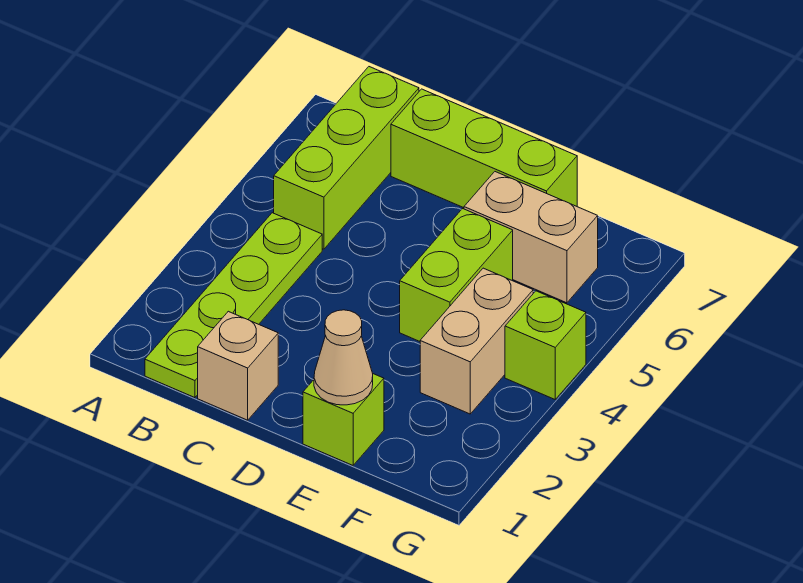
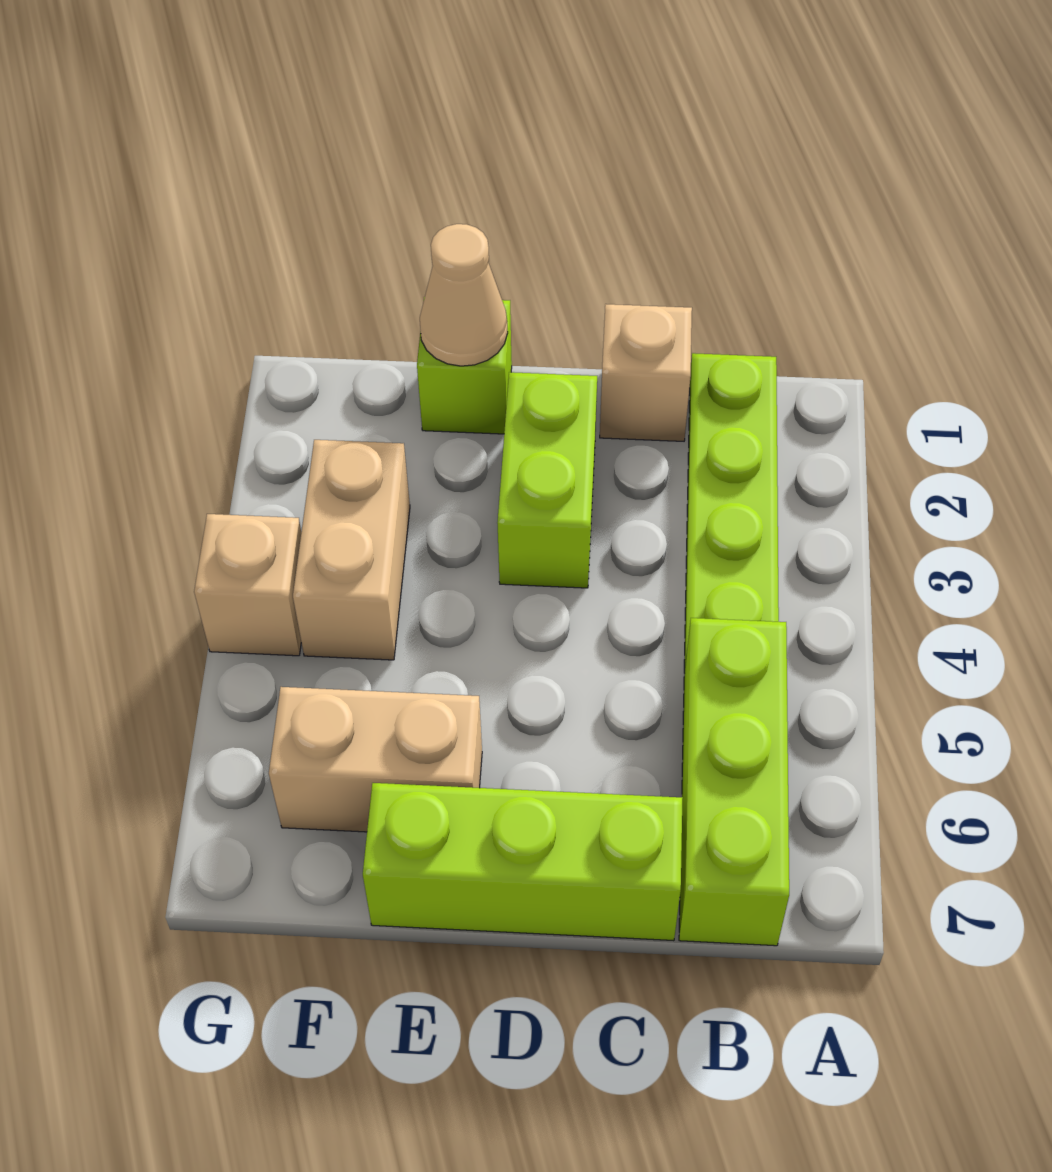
lime 1x2 brick [400,209,513,341] -> lime 1x2 brick moved to [497,372,597,588]
lime 1x1 brick [505,291,586,399] -> tan 1x1 brick [194,514,301,656]

